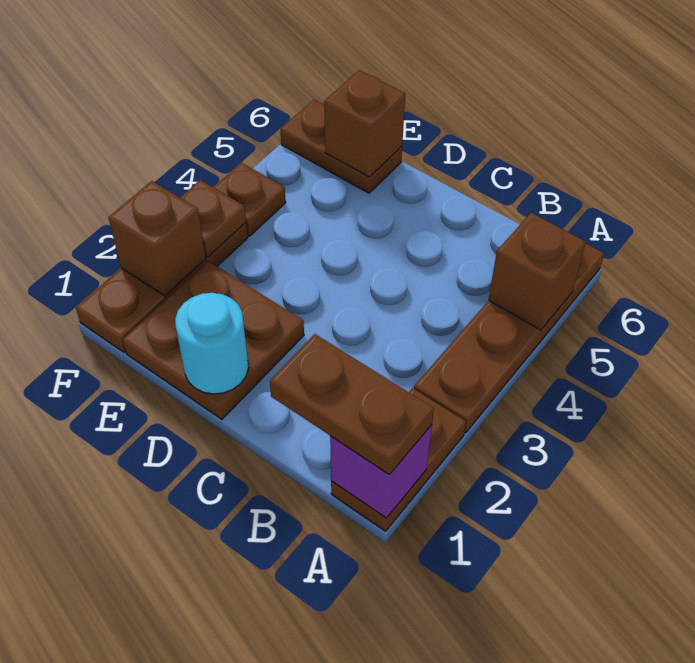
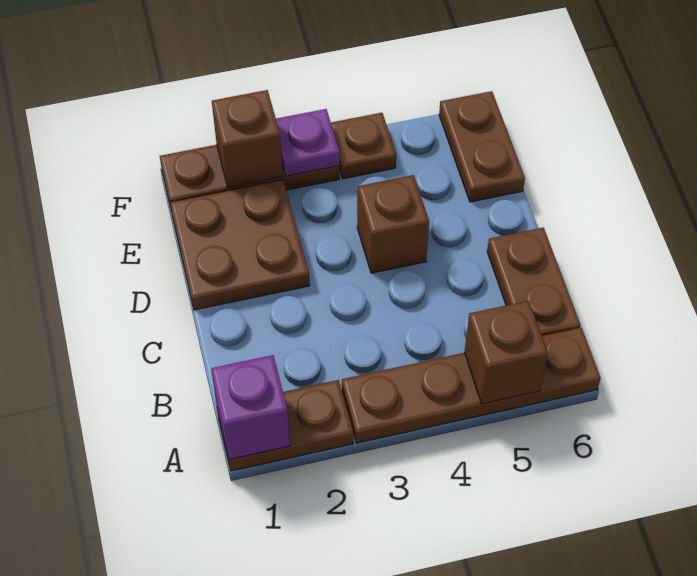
brown 1x2 plate [270,334,434,474] -> brown 1x2 plate moved to [487,227,581,336]
cyan 1x1 round brick [175,293,249,394] -> none
brown 1x1 brick [324,70,405,177] -> brown 1x1 brick moved to [357,175,429,273]
brown 1x1 plate [180,180,246,257] -> purple 1x1 plate [276,109,340,176]

